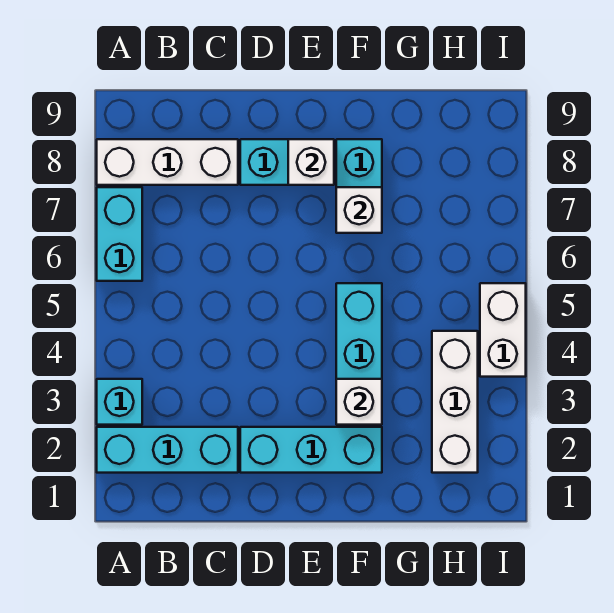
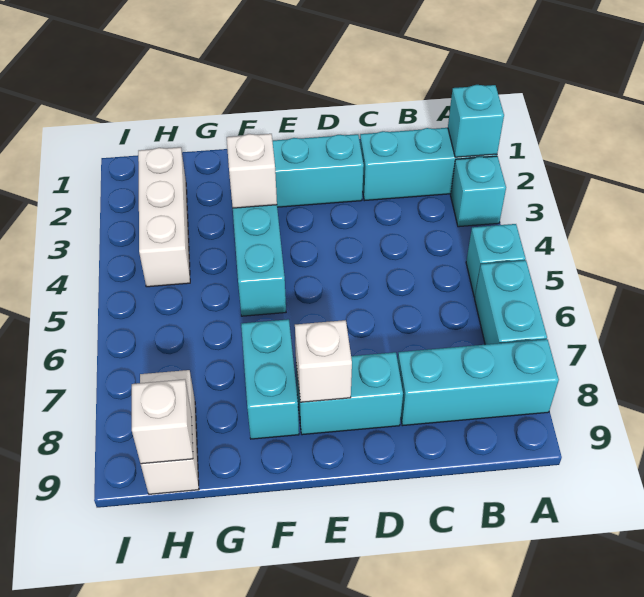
none -> cyan 1x1 brick [448,85,504,157]
none -> cyan 1x1 brick [466,224,526,297]
white 1x3 brick [97,139,238,185] -> cyan 1x3 brick [398,339,559,426]
white 1x1 brick [336,187,382,233] -> white 1x1 brick moved to [132,379,193,464]
white 1x2 brick [480,283,526,377] -> white 1x2 brick moved to [140,370,199,494]

